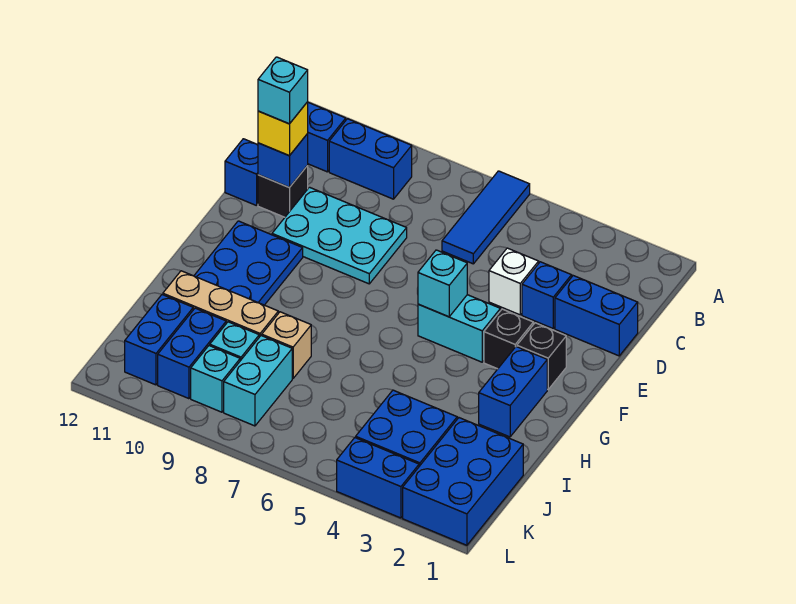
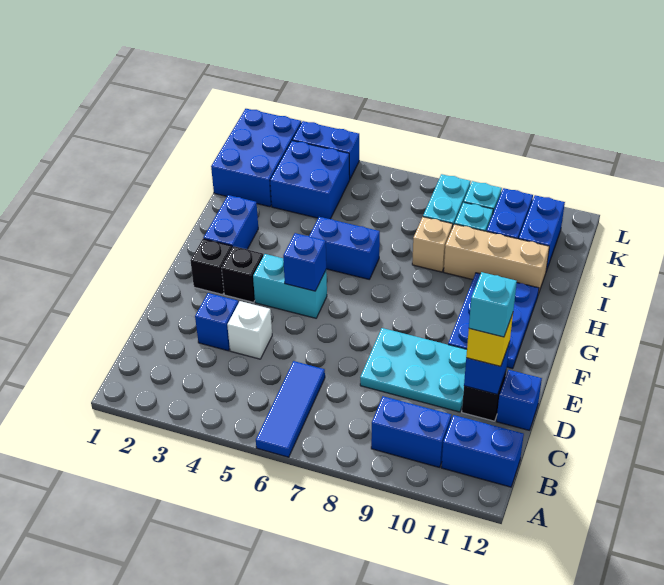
blue 1x2 brick [555,276,638,356] -> blue 1x2 brick moved to [309,217,380,279]
cyan 1x1 brick [418,250,467,317] -> blue 1x1 brick [283,233,326,291]

